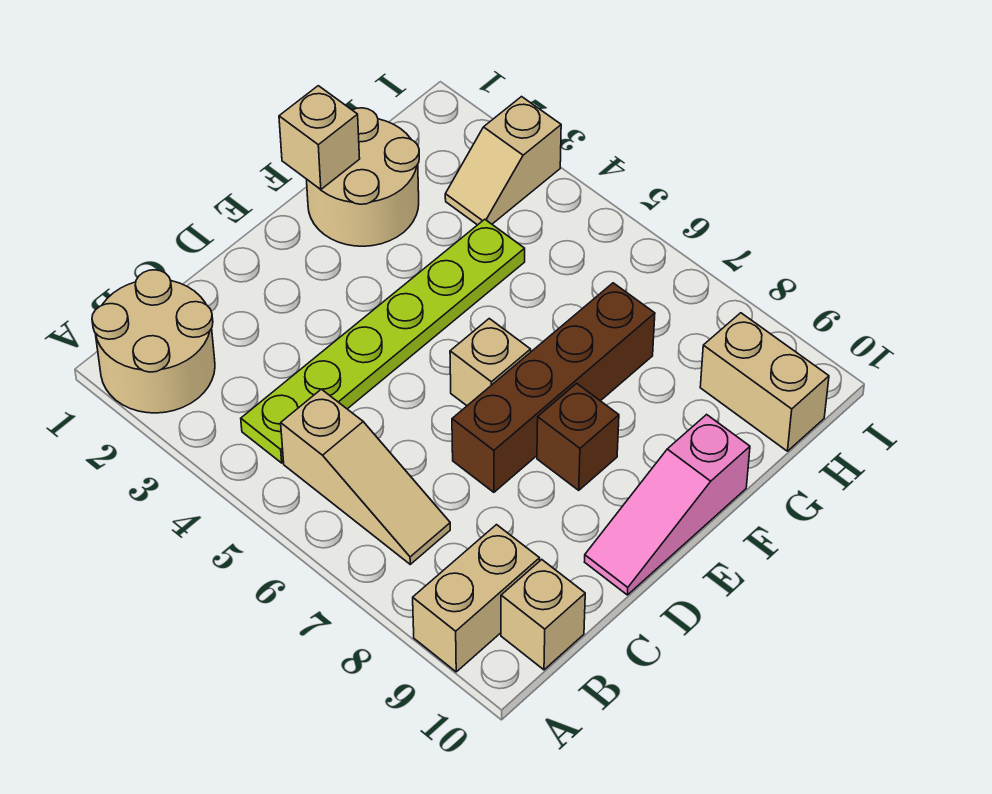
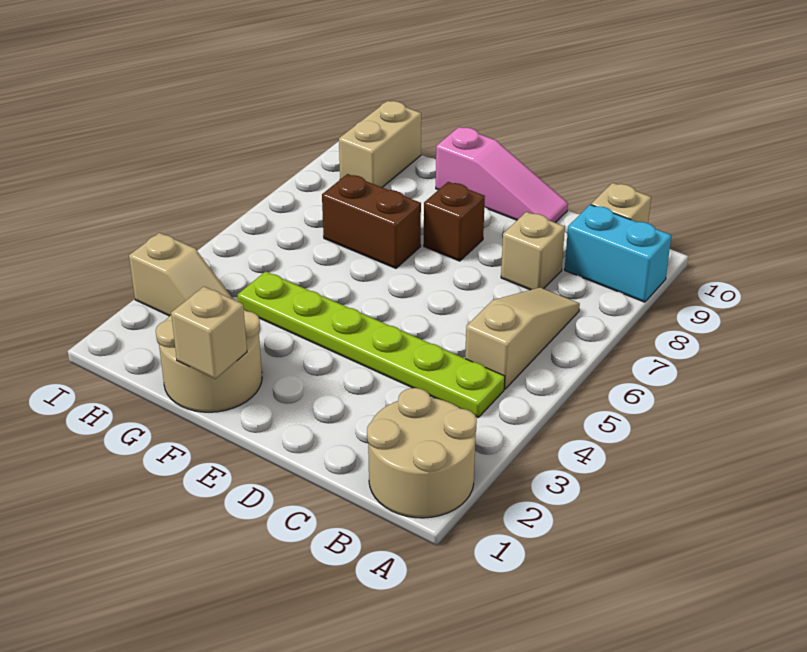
tan 1x2 brick [413,525,540,672] -> cyan 1x2 brick [565,205,671,302]
brown 1x4 brick [452,283,655,492] -> brown 1x2 brick [322,174,421,268]
tan 1x1 brick [450,319,531,406] -> tan 1x1 brick moved to [501,212,565,290]

